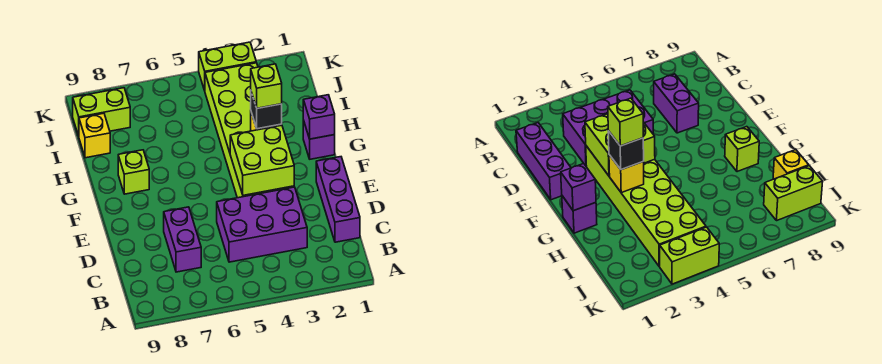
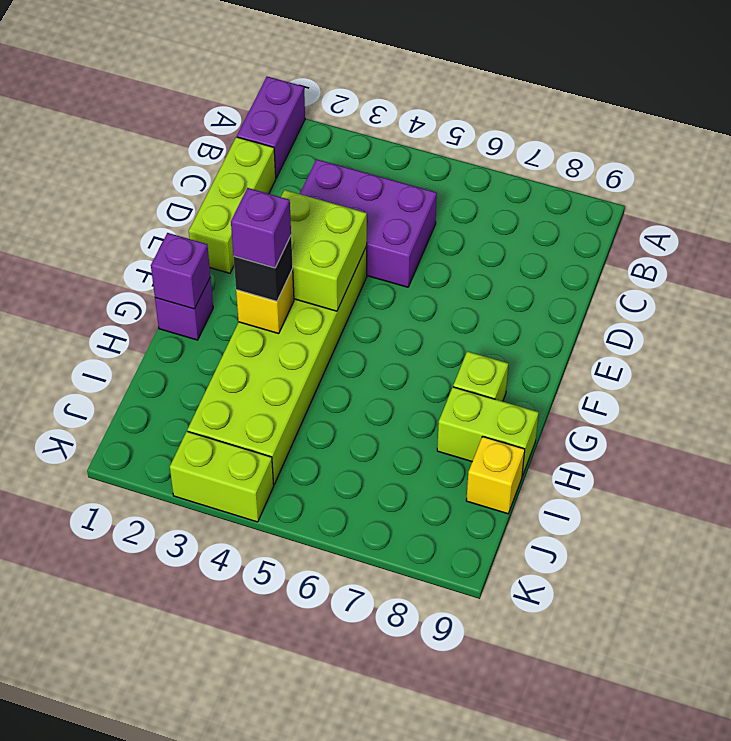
purple 1x3 brick [316,157,360,242] -> lime 1x3 brick [189,137,276,273]
purple 1x2 brick [164,207,201,272] -> purple 1x2 brick moved to [237,77,305,178]
lime 1x1 brick [251,64,282,108] -> purple 1x1 brick [231,188,291,268]
lime 1x2 brick [73,88,130,136] -> lime 1x2 brick moved to [437,387,539,476]

